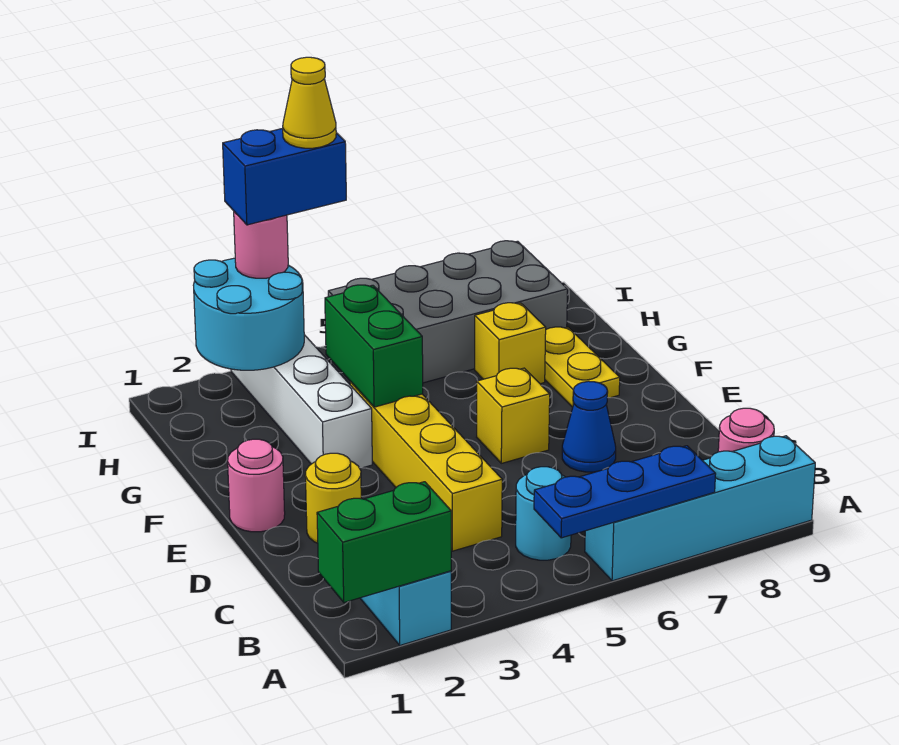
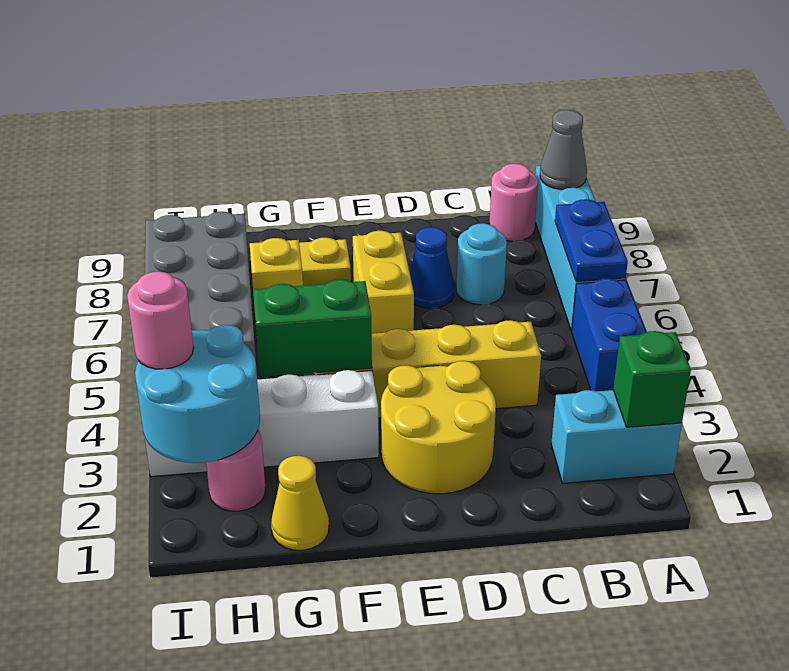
green 1x2 brick [317,482,451,602] -> green 1x1 brick [613,331,691,427]
blue 1x3 plate [534,446,716,538] -> blue 1x2 plate [555,199,628,282]
none -> grey 1x1 cone [540,110,587,190]
cyan 1x1 round brick [516,467,571,560] -> cyan 1x1 round brick moved to [456,223,507,305]
yellow 1x1 round brick [305,453,361,543] -> yellow 2x2 round brick [381,361,496,494]
pink 1x1 round brick [228,439,285,532] -> pink 1x1 round brick moved to [206,431,266,511]
yellow 1x1 brick [477,368,550,463] -> yellow 1x2 brick [353,231,414,334]
blue 1x2 brick [223,128,346,225] -> blue 1x2 brick moved to [572,278,646,391]
yellow 1x1 cone [283,57,336,148] -> yellow 1x1 cone moved to [271,456,329,550]

